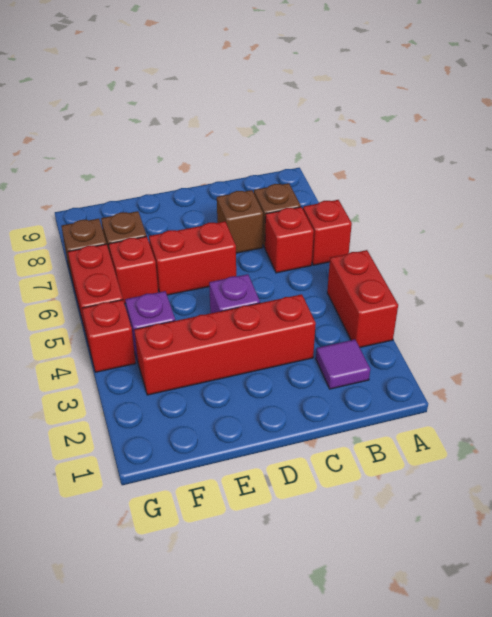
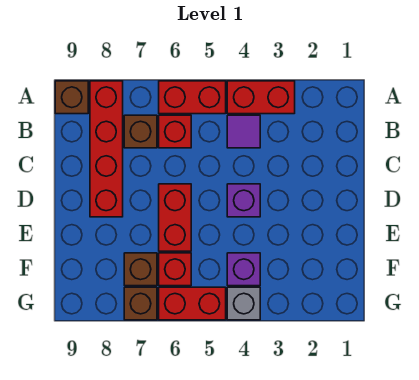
red 1x1 brick [303,200,352,265] -> red 1x2 brick [159,81,226,114]
purple 1x1 tile [316,339,370,389] -> purple 1x1 tile moved to [227,115,260,148]
red 1x4 brick [134,294,316,395] -> red 1x4 brick moved to [90,81,123,217]
brown 1x1 brick [217,190,263,253] -> brown 1x1 brick moved to [55,81,88,114]
red 1x1 brick [82,300,136,372] -> grey 1x1 brick [227,287,260,320]

